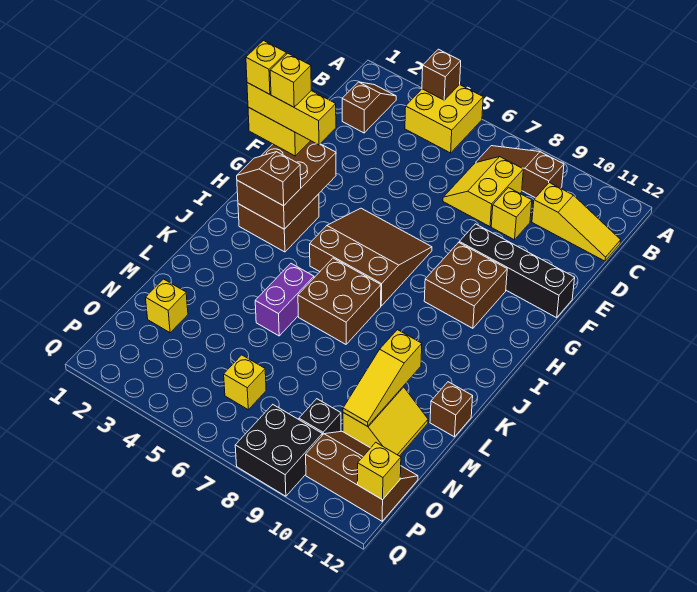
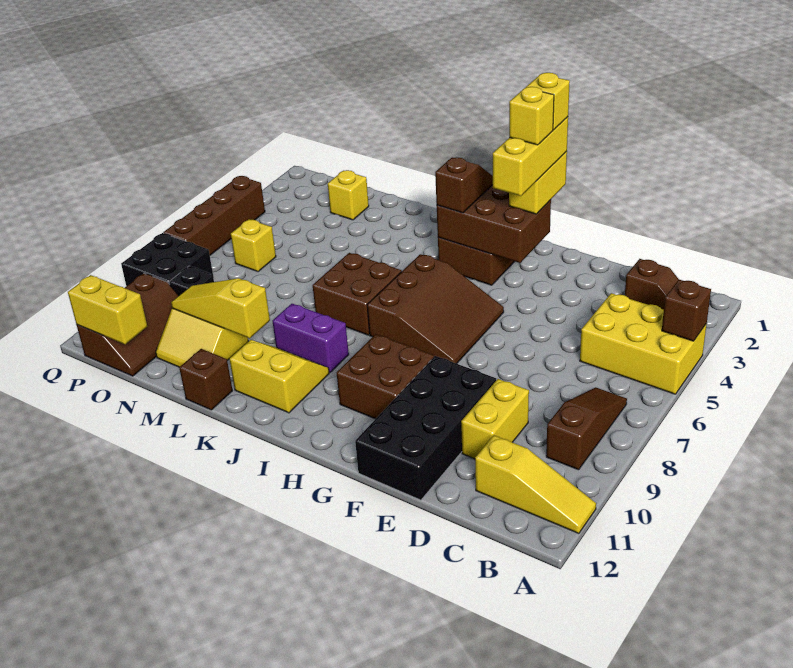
yellow 2x2 brick [405,85,483,153] -> yellow 2x3 brick [580,293,707,394]
yellow 2x2 slope [443,157,523,227] -> yellow 2x2 slope moved to [229,340,329,413]
yellow 1x3 slope [532,183,621,261] -> yellow 1x3 slope turned to [475,435,596,533]
yellow 1x1 brick [491,188,532,240] -> yellow 1x2 brick [461,379,529,459]
black 1x4 brick [459,224,575,318] -> black 2x4 brick [355,356,496,500]
purple 1x2 brick [255,264,314,336] -> purple 1x2 brick moved to [273,304,349,373]
yellow 1x1 brick [358,442,401,500] -> yellow 1x2 brick [68,275,147,344]
none -> brown 1x4 brick [163,176,265,255]

